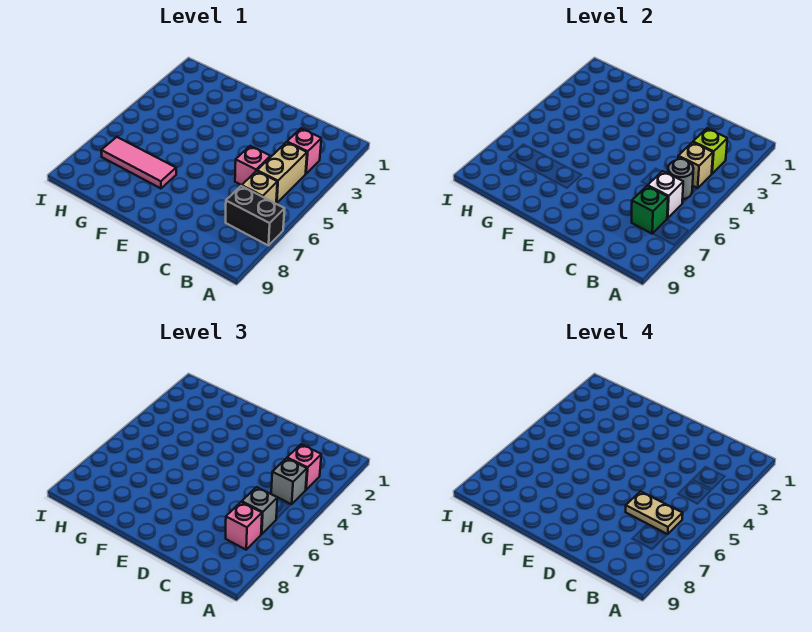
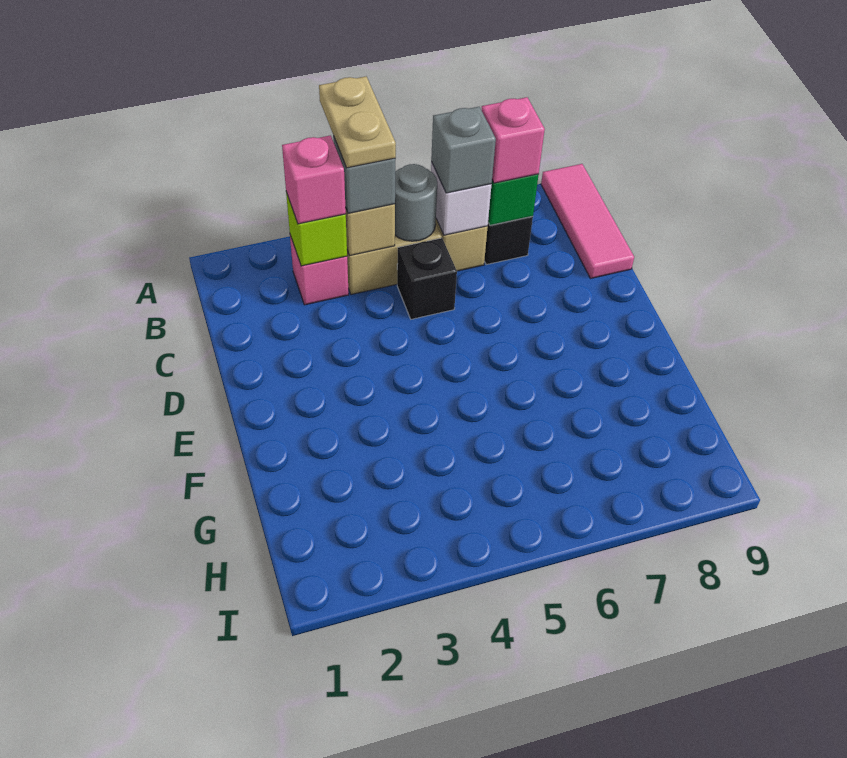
tan 1x2 plate [626,491,683,534] -> tan 1x2 plate moved to [319,77,396,168]
pink 1x1 brick [235,146,271,185] -> black 1x1 brick [397,238,457,319]
pink 1x3 tile [101,137,176,188] -> pink 1x3 tile moved to [541,164,634,279]

